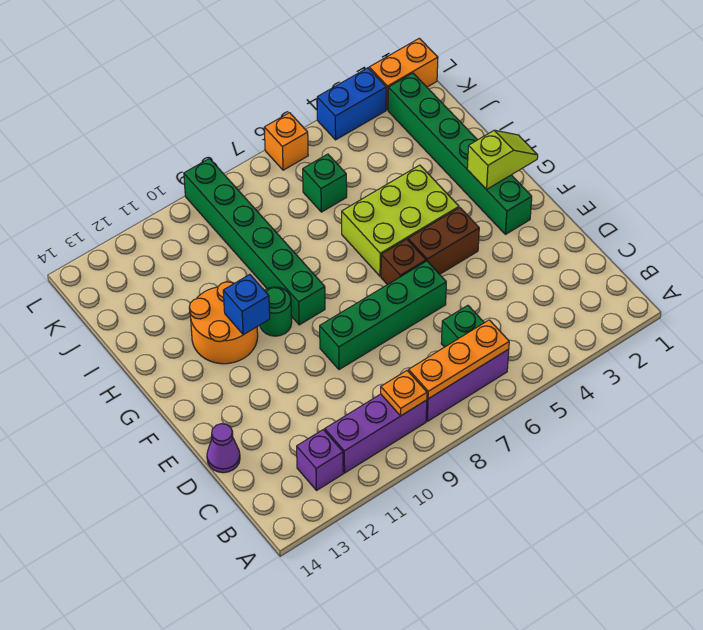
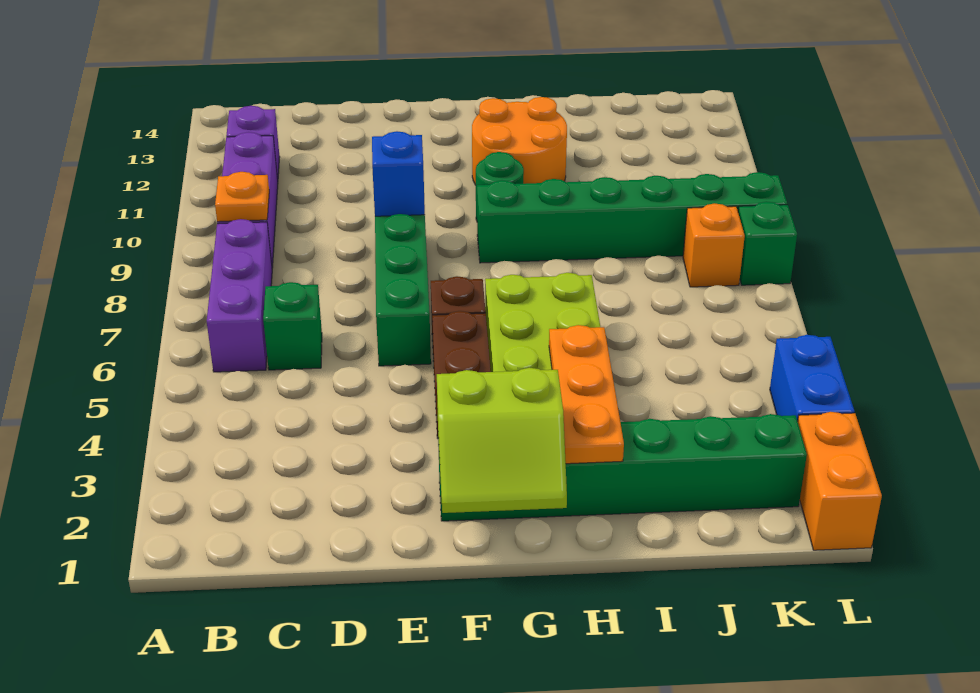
orange 1x3 plate [409,320,509,399] -> orange 1x3 plate moved to [549,325,624,464]
purple 1x1 cone [207,424,240,473] -> none
lime 1x2 slope [467,130,538,190] -> lime 2x2 slope [437,368,567,513]
blue 1x1 brick [223,275,270,335] -> blue 1x1 brick moved to [372,131,425,216]
green 1x1 brick [303,154,347,212] -> green 1x1 brick moved to [738,202,797,285]
orange 1x1 brick [264,113,308,170] -> orange 1x1 brick moved to [683,203,745,287]

